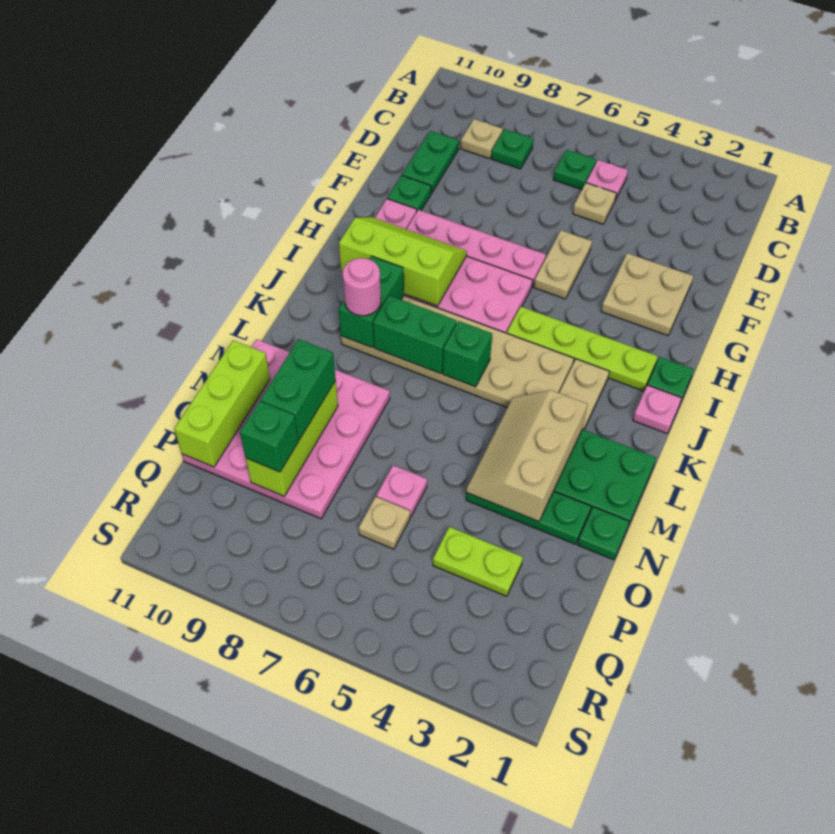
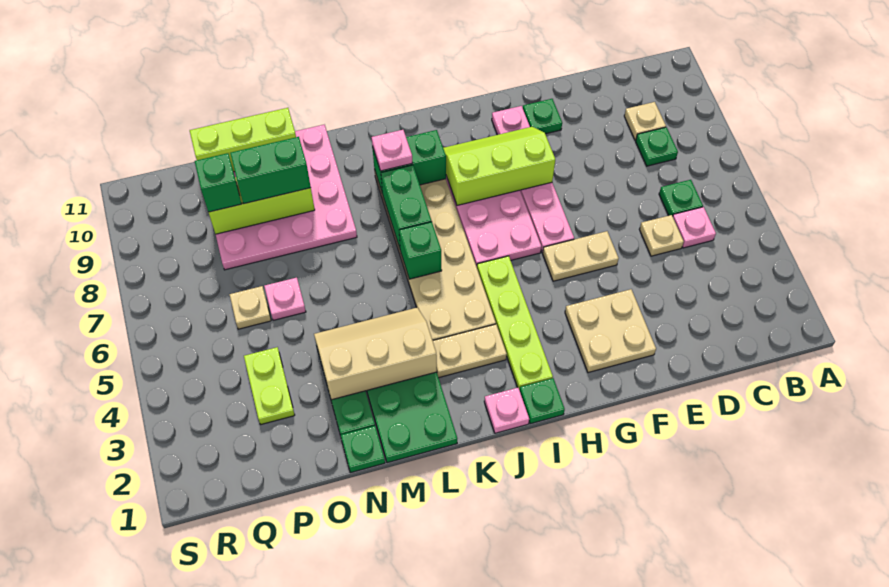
green 1x2 plate [402,131,459,193] -> none
lime 2x3 slope [339,217,467,306] -> lime 2x3 slope turned to [443,127,555,205]
pink 1x1 round brick [343,258,381,316] -> pink 1x1 plate [372,130,412,171]

